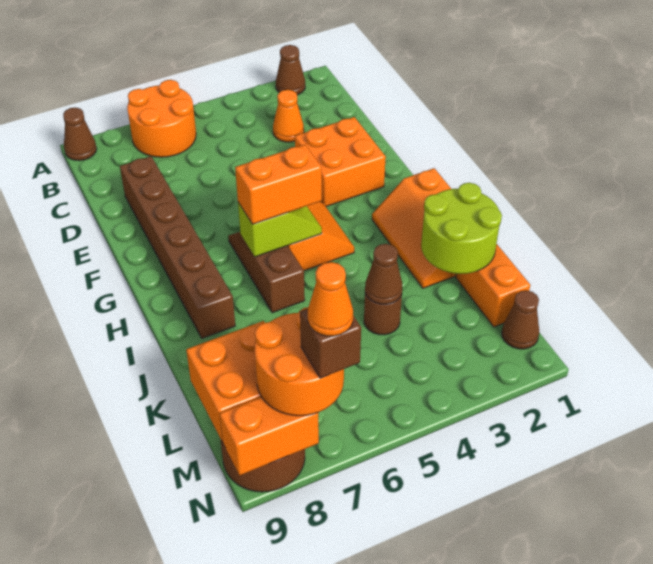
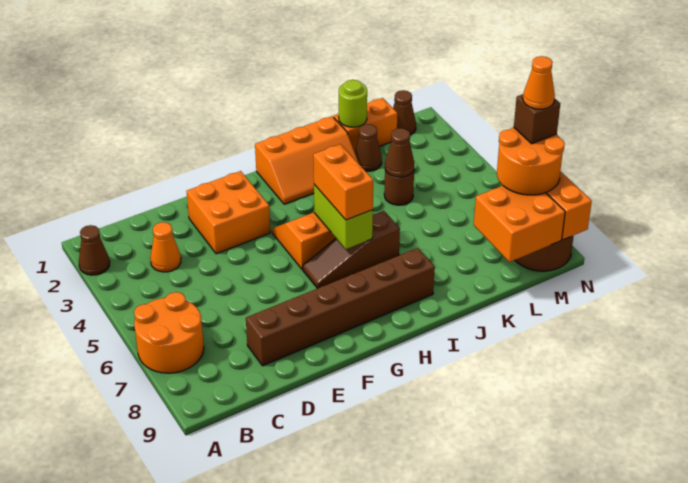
brown 1x1 cone [63,108,97,161] -> brown 1x1 cone moved to [355,124,382,171]
lime 1x2 slope [238,202,322,257] -> lime 1x2 brick [314,185,373,249]
lime 2x2 round brick [421,183,502,274] -> lime 1x1 round brick [339,80,367,127]

